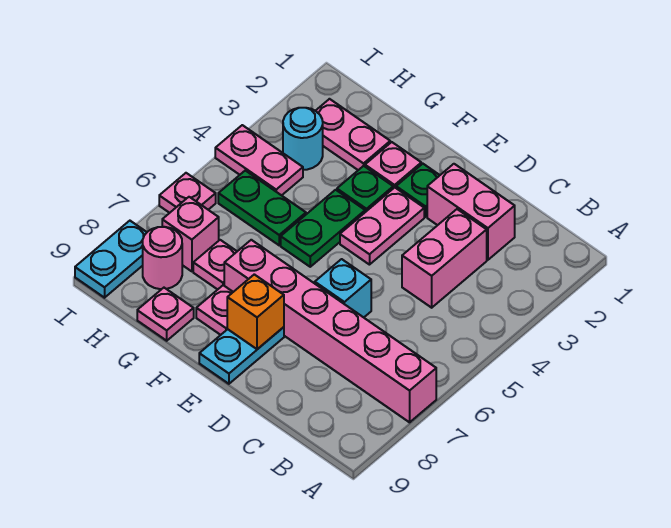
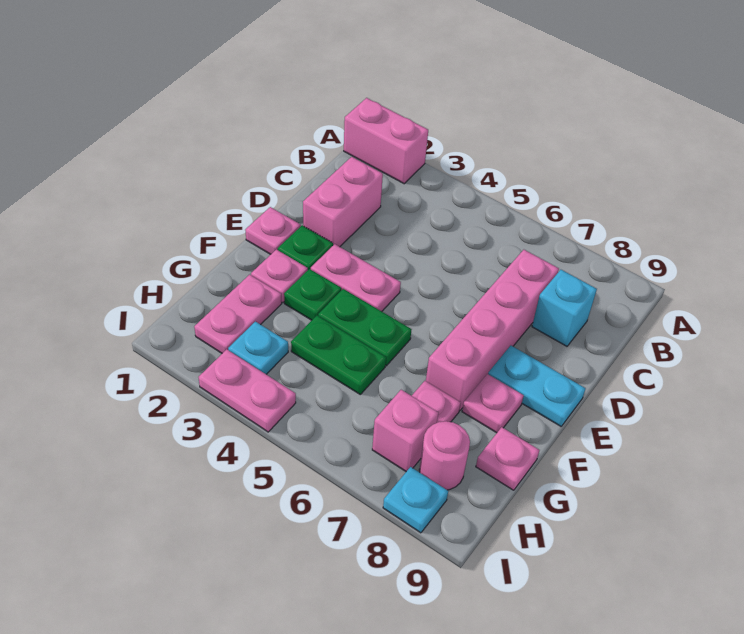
pink 1x6 brick [224,240,436,422] -> pink 1x4 brick [426,250,559,410]
pink 1x2 brick [402,209,487,308] -> pink 1x2 brick moved to [344,98,428,184]
cyan 1x1 brick [315,259,371,317] -> cyan 1x1 brick moved to [532,270,597,346]
orange 1x1 brick [227,274,284,349] -> none
green 1x2 plate [218,171,306,245] -> green 1x2 plate turned to [291,316,386,394]
cyan 1x1 round brick [283,108,323,170] -> cyan 1x1 plate [228,322,288,374]
pink 1x2 plate [215,125,303,195] -> pink 1x2 plate turned to [198,349,296,432]
pink 1x1 plate [159,173,216,213] -> pink 1x1 plate moved to [245,207,301,254]
cyan 1x2 plate [75,221,147,298] -> cyan 1x1 plate [383,467,448,533]

